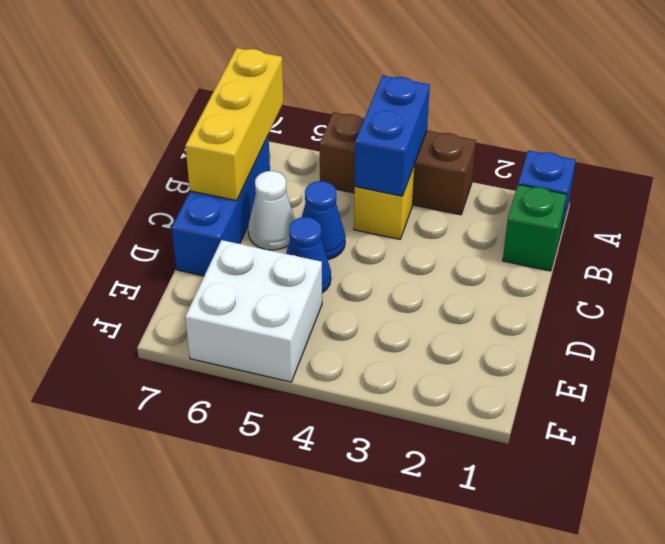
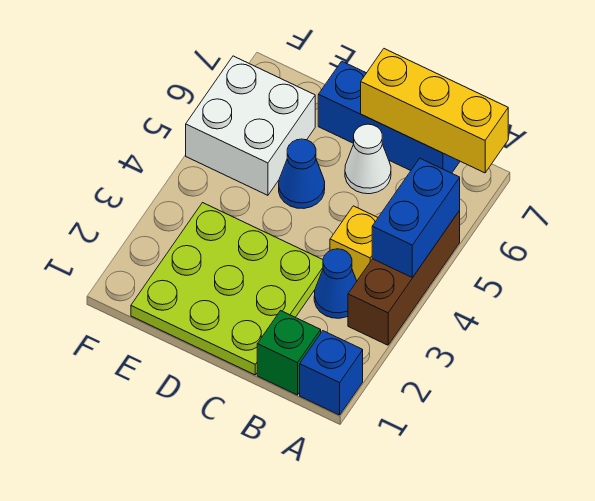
blue 1x2 brick [355,76,430,196] -> blue 1x2 brick turned to [372,158,460,278]
none -> lime 3x3 plate [131,203,323,375]
blue 1x1 cone [302,181,345,260] -> blue 1x1 cone moved to [314,249,357,318]

